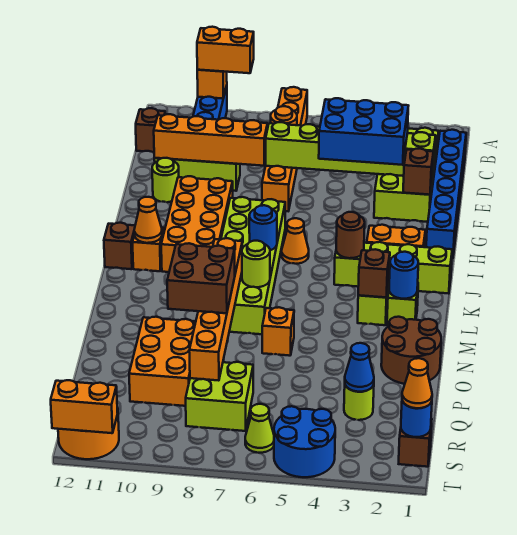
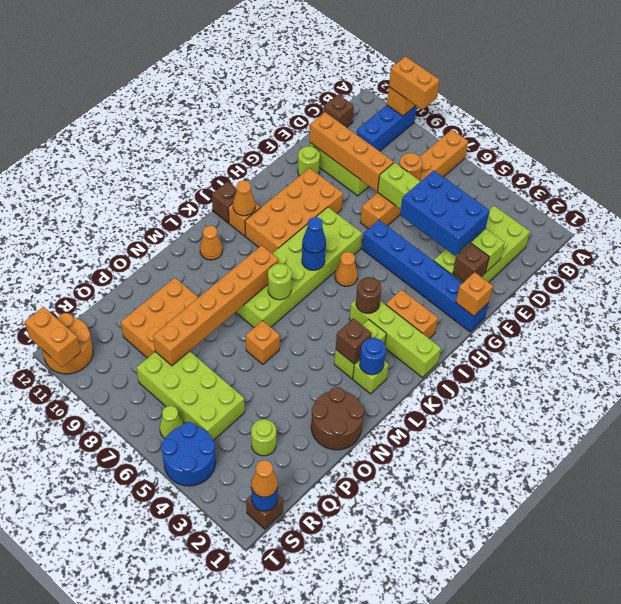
blue 1x6 brick [426,130,466,258] -> blue 1x6 brick turned to [362,220,489,332]
none -> orange 1x1 brick [456,272,493,316]
none -> orange 1x1 cone [200,226,222,260]
brown 2x2 brick [167,243,235,313] -> none
blue 1x1 cone [345,343,374,392] -> blue 1x1 cone moved to [302,217,326,253]
lime 2x2 brick [186,362,253,431] -> lime 2x4 brick [136,351,245,441]

